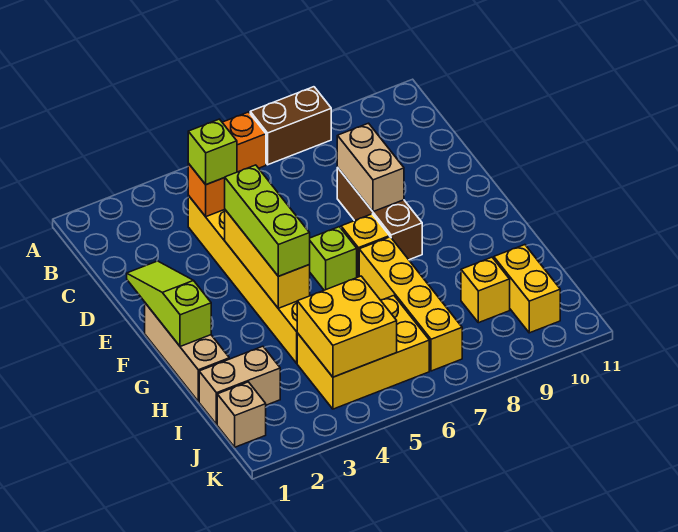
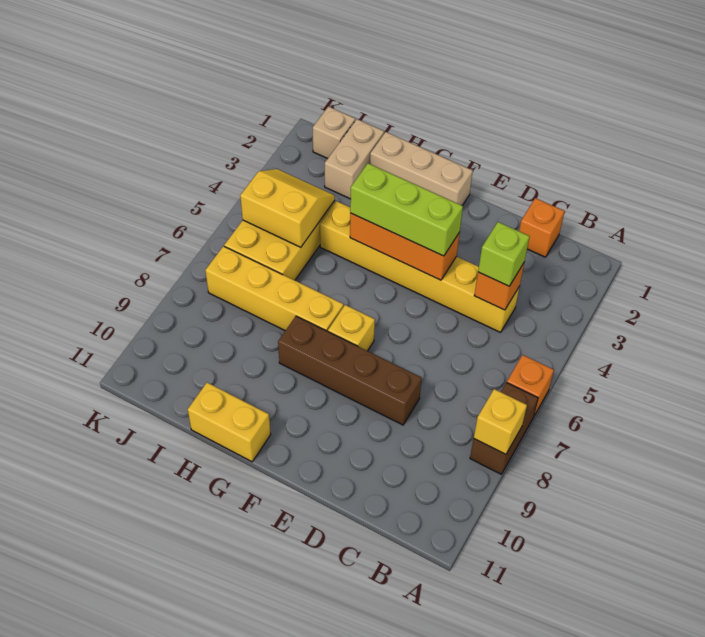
none -> orange 1x1 brick [519,198,565,257]
brown 1x3 brick [337,168,422,260] -> brown 1x4 brick [278,316,422,425]
tan 1x2 brick [337,123,404,212] -> none
lime 1x3 slope [127,261,211,347] -> none
yellow 1x3 brick [225,210,310,308] -> orange 1x3 brick [350,213,460,280]
lime 1x1 brick [309,227,357,290] -> none
yellow 2x2 brick [297,276,397,377] -> yellow 2x2 slope [240,169,335,247]
yellow 1x1 brick [461,257,510,323] -> yellow 1x1 brick moved to [474,389,527,454]
yellow 1x2 brick [494,245,560,333] -> yellow 1x2 brick moved to [188,383,271,462]

